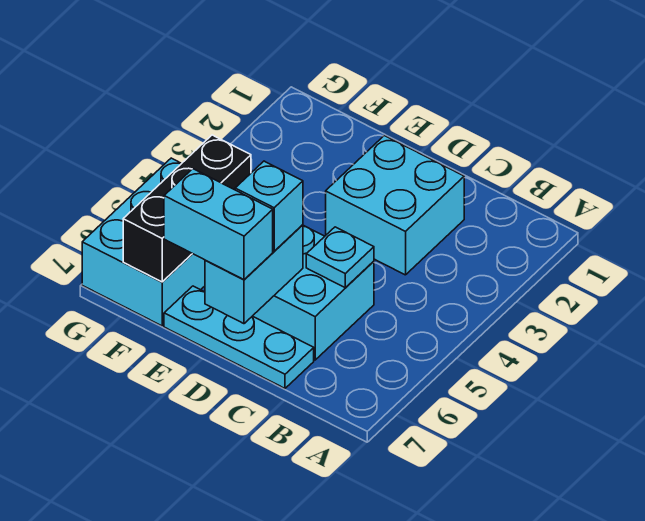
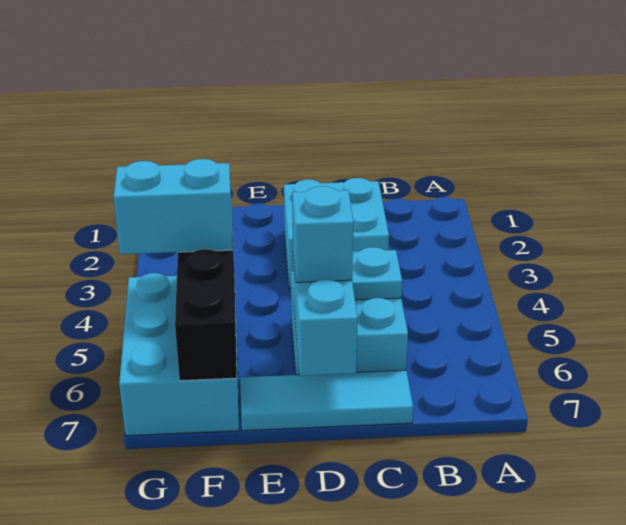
cyan 1x3 plate [164,286,314,388] -> cyan 1x3 tile [240,370,413,431]
cyan 1x2 brick [164,169,273,280] -> cyan 1x2 brick moved to [114,159,233,254]

